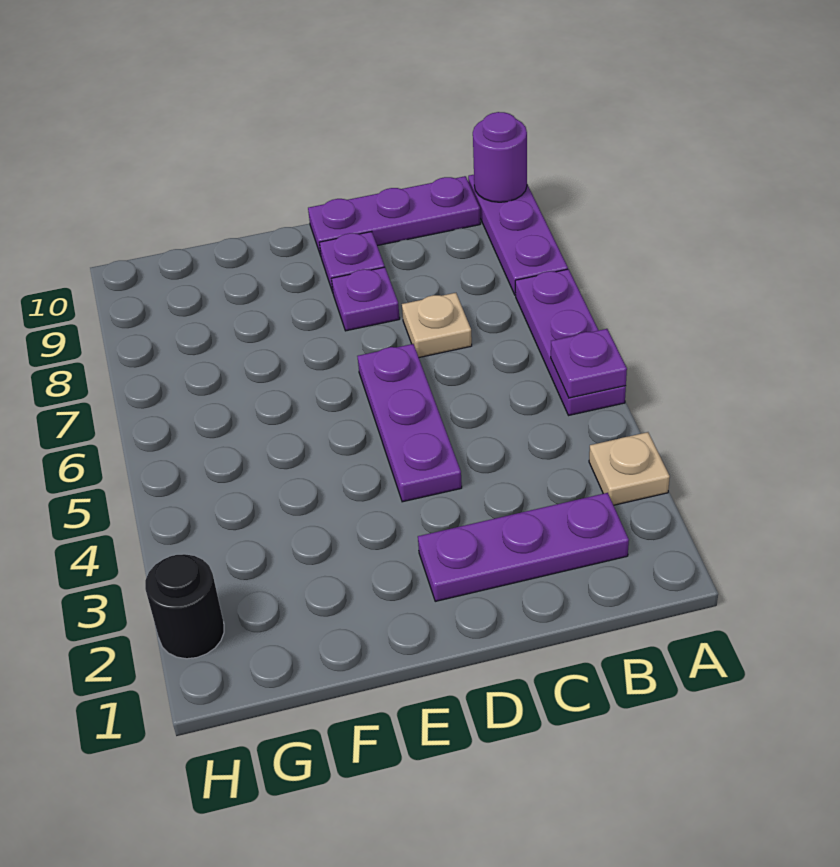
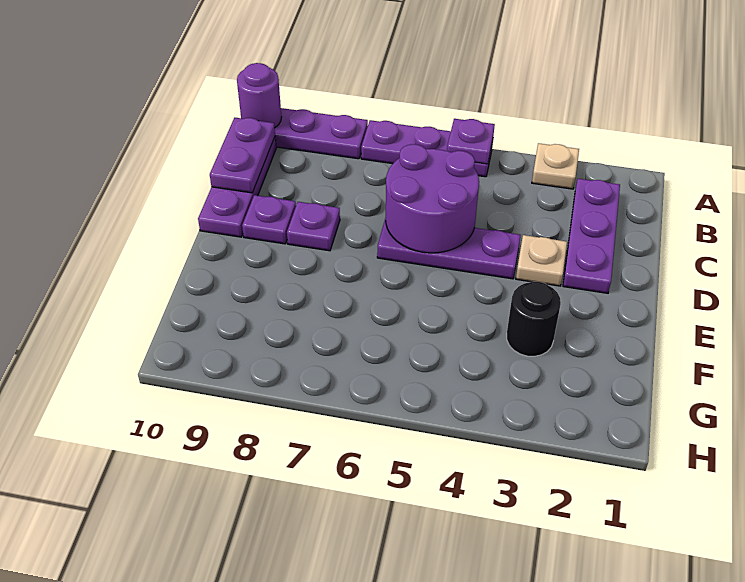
none -> purple 1x2 plate [210,118,275,193]
none -> purple 2x2 round brick [386,144,479,253]
tan 1x1 plate [402,293,472,358] -> tan 1x1 plate moved to [516,235,567,286]
black 1x1 round brick [145,554,224,659] -> black 1x1 round brick moved to [507,282,561,356]

